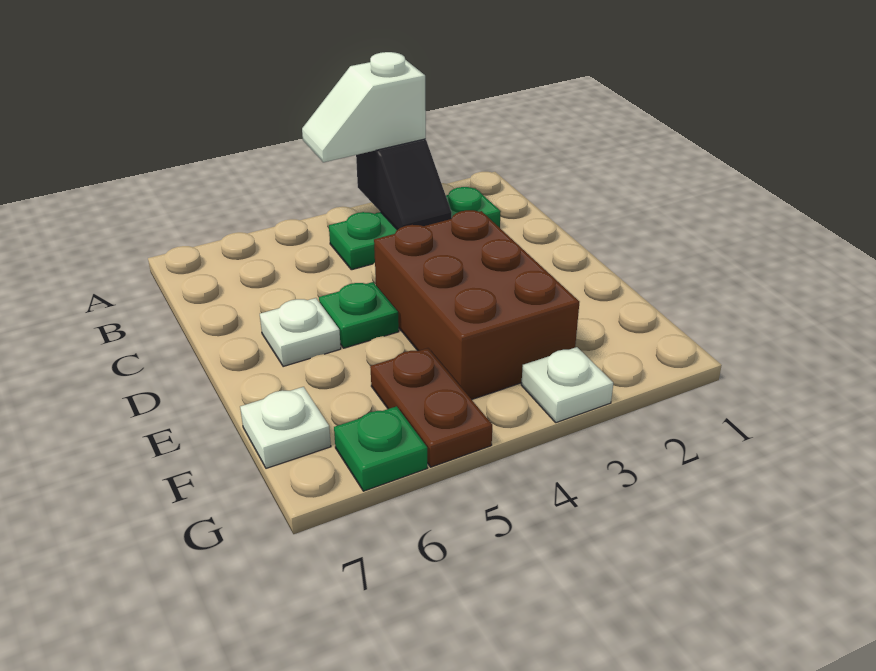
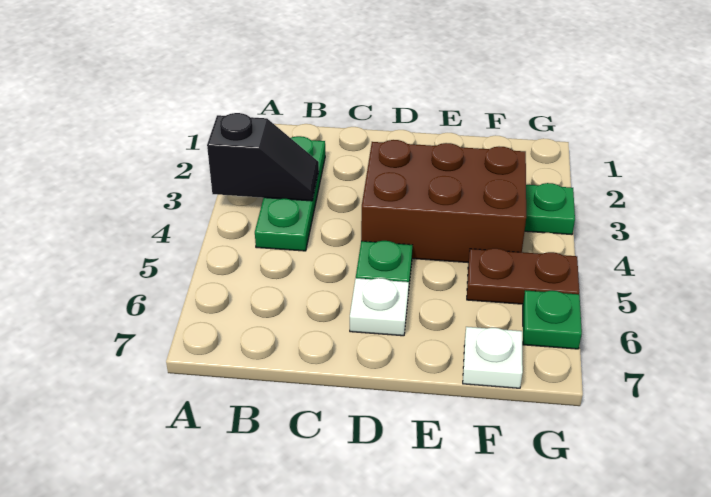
white 1x2 slope [302,52,426,162] -> none
white 1x1 plate [521,347,613,423] -> green 1x1 plate [525,183,575,235]

